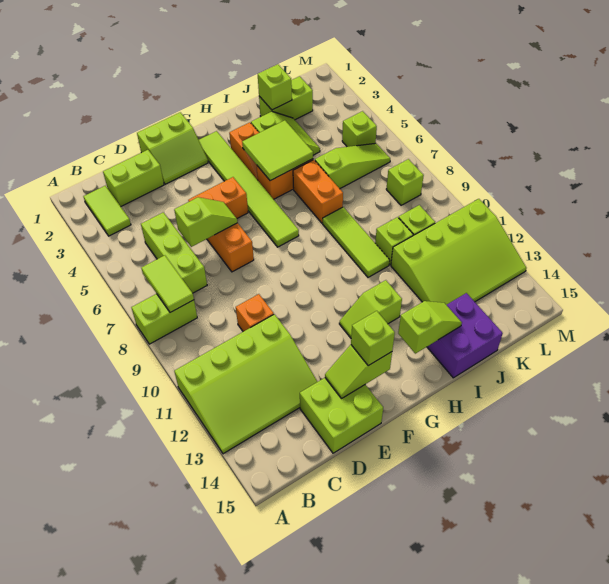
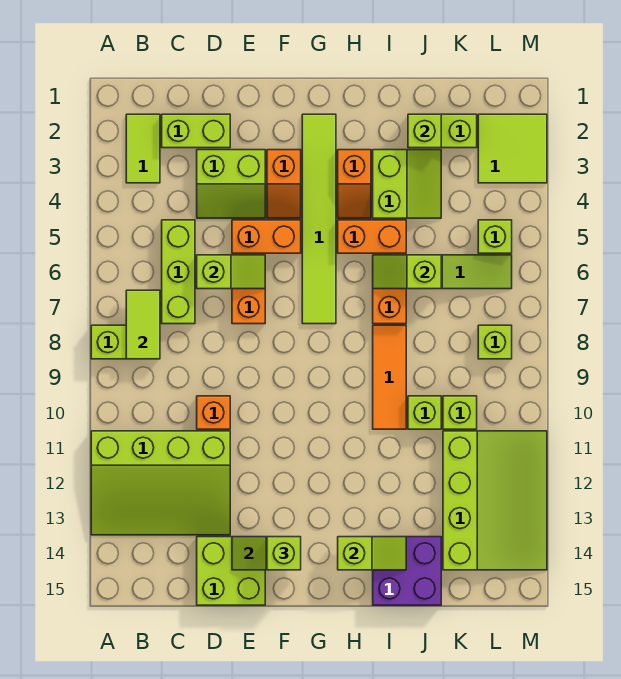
lime 2x2 slope [137,112,208,184] -> lime 2x2 slope moved to [197,150,265,218]
none -> orange 1x2 slope [267,150,301,218]
lime 1x2 slope [339,280,402,338] -> lime 1x2 slope moved to [373,255,441,289]
lime 2x2 tile [242,120,313,181] -> lime 2x2 tile moved to [478,114,547,183]
lime 1x3 tile [323,207,390,277] -> orange 1x3 tile [373,325,406,429]
lime 3x4 slope [391,199,526,305] -> lime 3x4 slope turned to [443,431,547,570]

